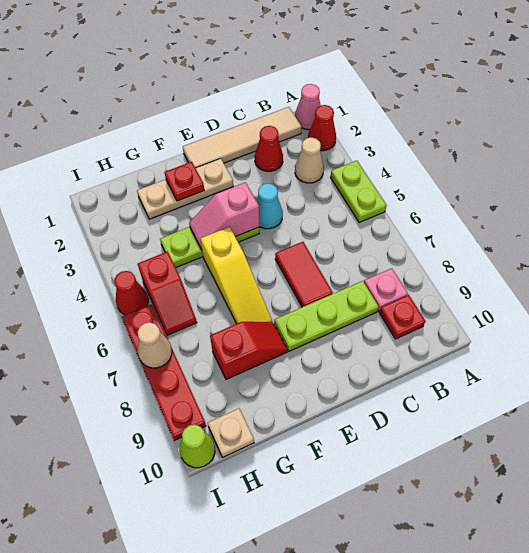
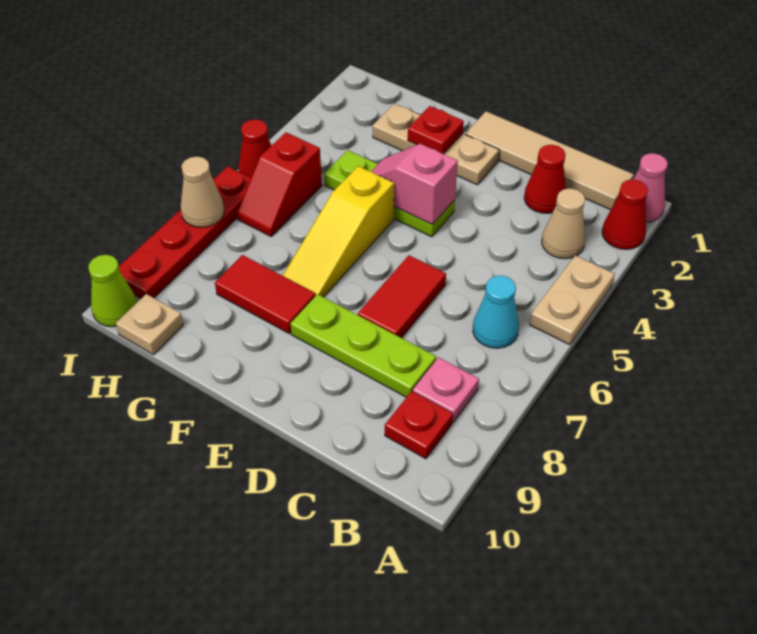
lime 1x2 plate [330,161,387,223] -> tan 1x2 plate [530,255,615,345]
cyan 1x1 cone [257,183,283,229] -> cyan 1x1 cone moved to [473,276,519,348]
red 1x2 slope [210,322,287,379] -> red 1x2 tile [215,255,316,334]

